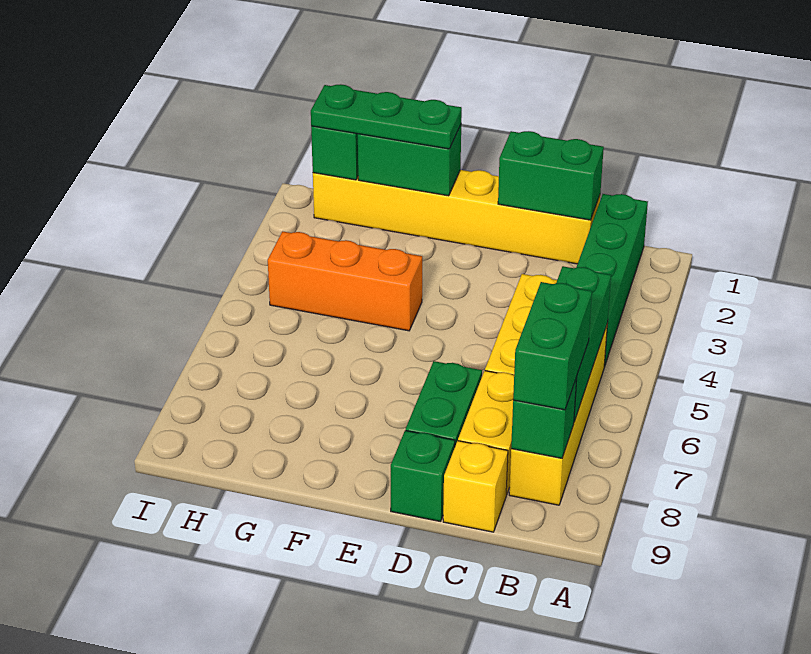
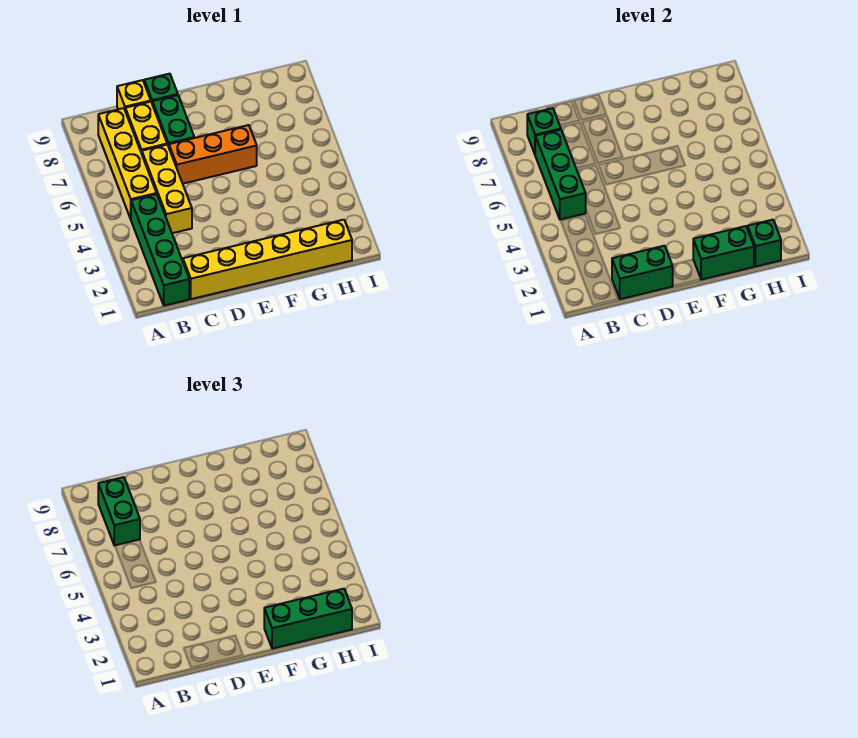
green 1x3 plate [311,84,462,149] -> green 1x3 brick [264,589,352,649]
orange 1x3 brick [268,231,422,331] -> orange 1x3 brick moved to [169,125,257,184]

